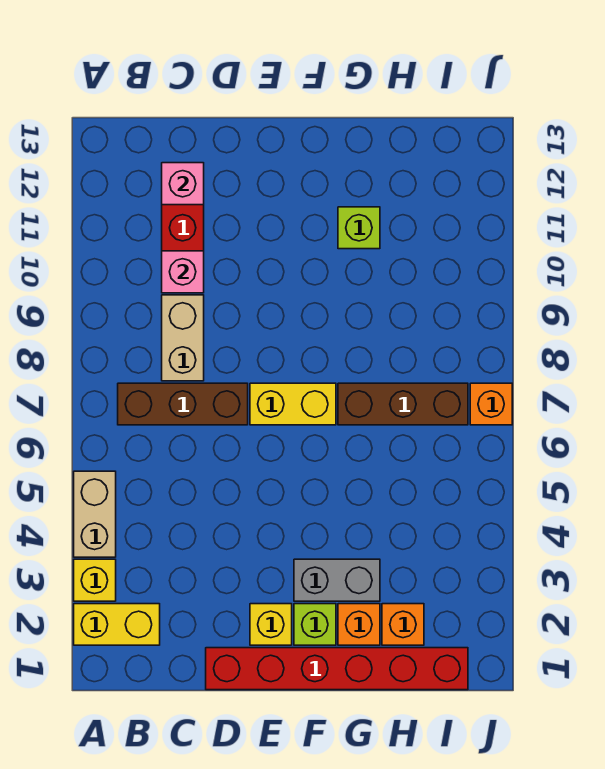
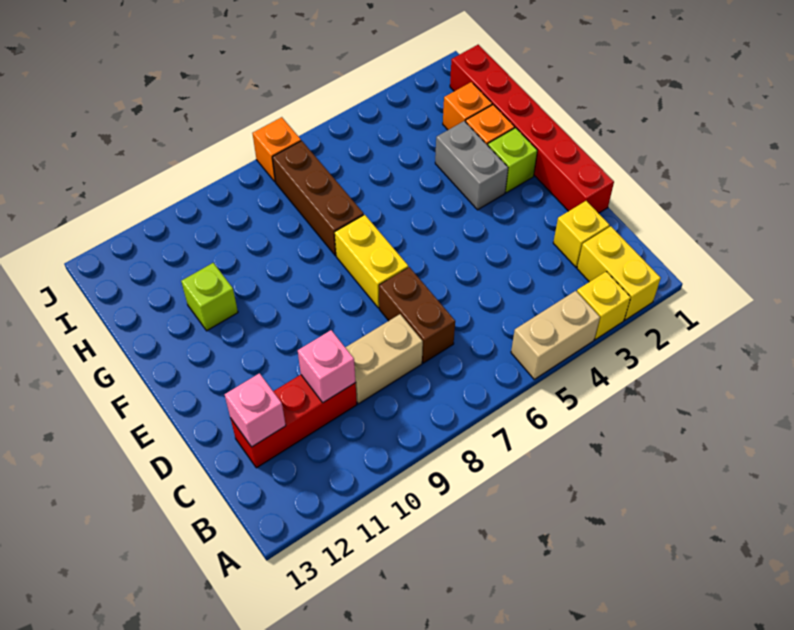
brown 1x3 brick [118,383,248,425] -> brown 1x2 brick [379,267,455,363]
yellow 1x1 brick [250,604,292,645] -> yellow 1x1 brick moved to [553,201,610,267]

